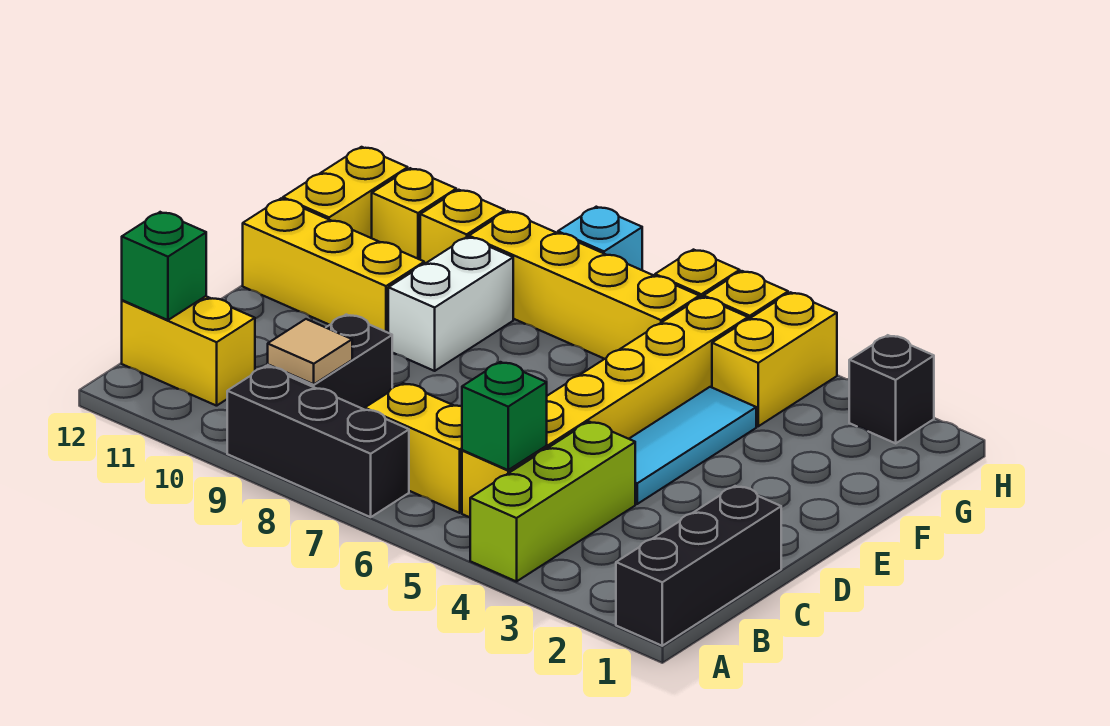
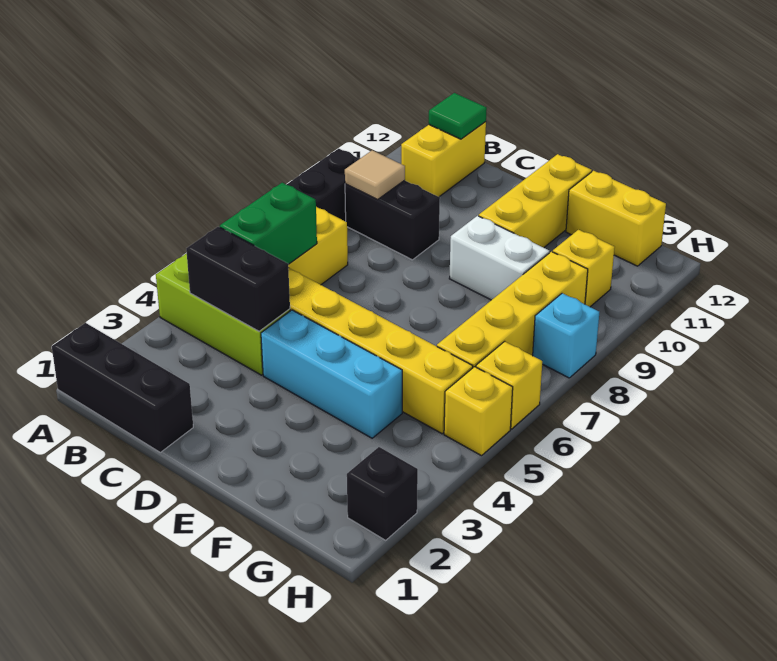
none -> black 1x2 brick [186,227,290,331]
green 1x1 brick [462,362,547,470] -> green 1x2 brick [220,183,317,264]
green 1x1 brick [122,212,206,320] -> green 1x1 tile [429,93,487,139]
cyan 1x3 tile [629,387,756,504] -> cyan 1x3 brick [261,310,402,438]
yellow 1x2 brick [712,292,837,426] -> none
yellow 1x1 brick [372,168,456,259] -> none

